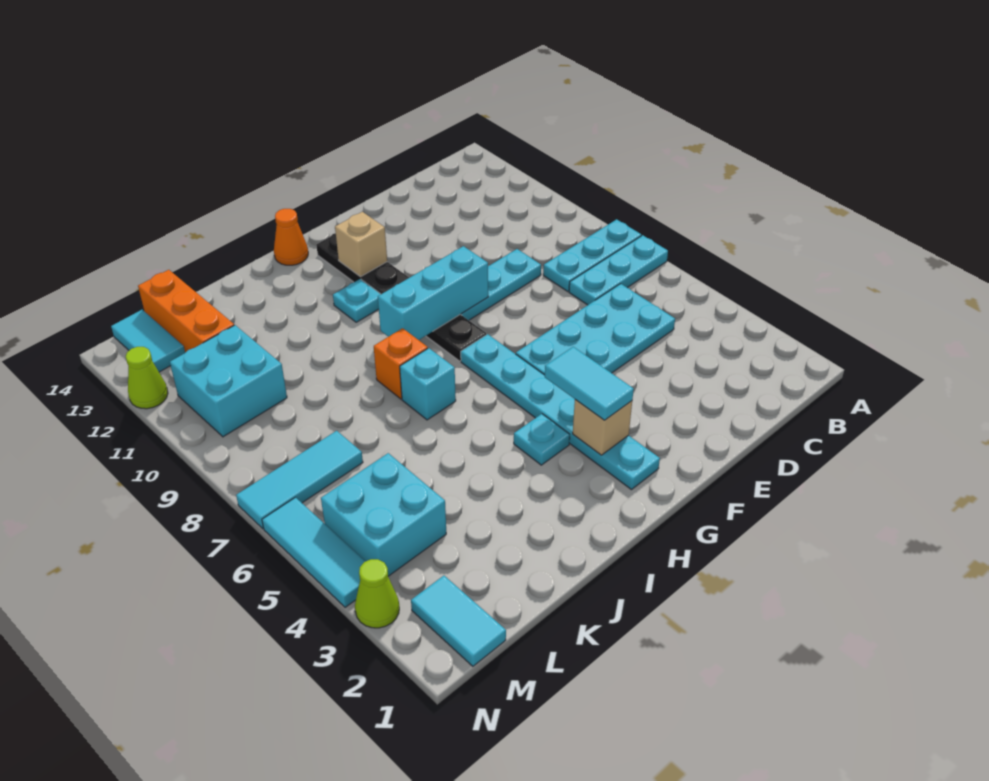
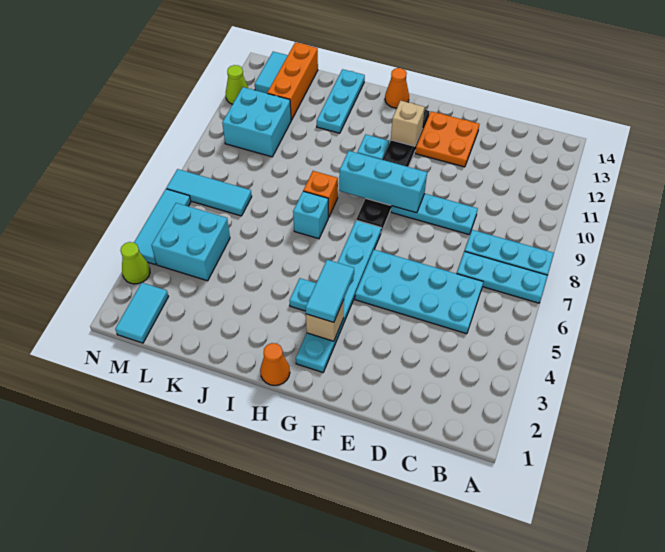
none -> orange 2x2 plate [415,111,479,167]
none -> orange 1x1 cone [260,343,290,386]
none -> cyan 1x3 plate [317,69,365,133]

